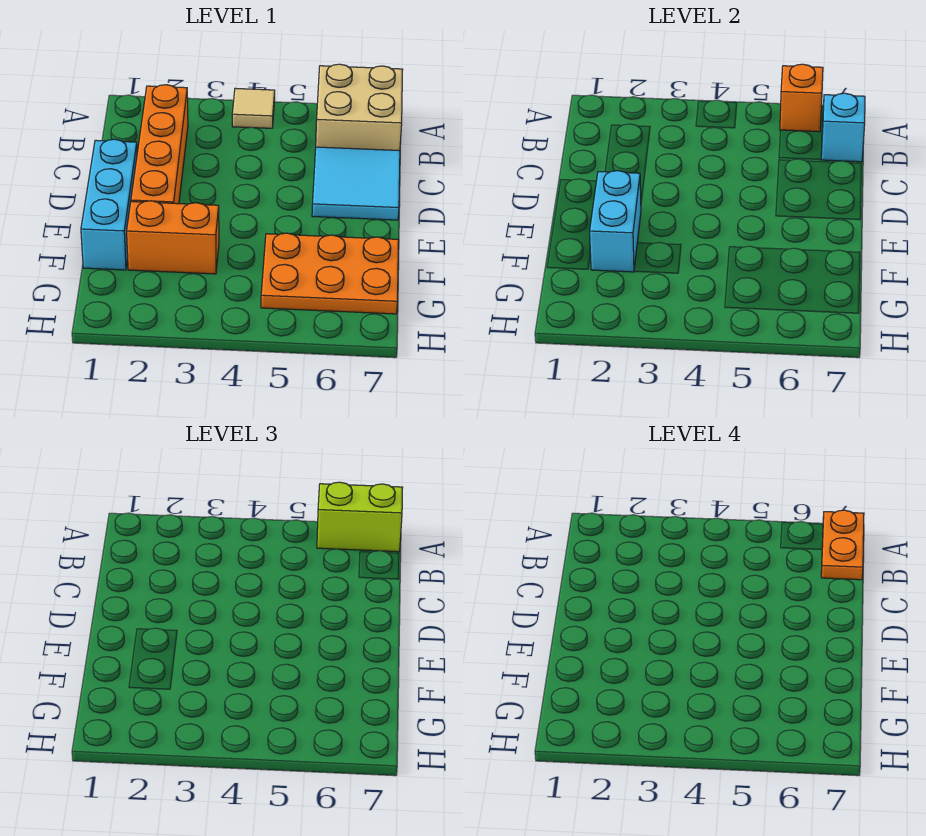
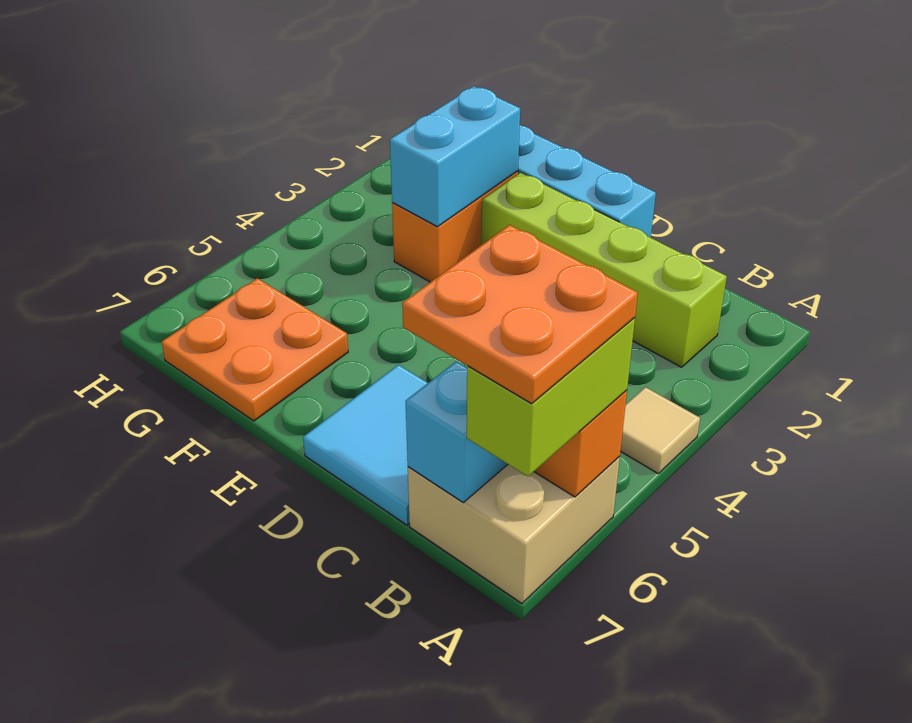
orange 1x2 plate [821,510,864,580] -> orange 2x2 plate [402,225,638,404]
orange 1x4 brick [131,85,188,204] -> lime 1x4 brick [481,173,727,367]
cyan 1x2 brick [590,171,641,272] -> cyan 1x2 brick turned to [390,86,520,227]
orange 2x3 plate [261,233,399,314] -> orange 2x2 plate [162,278,348,421]

